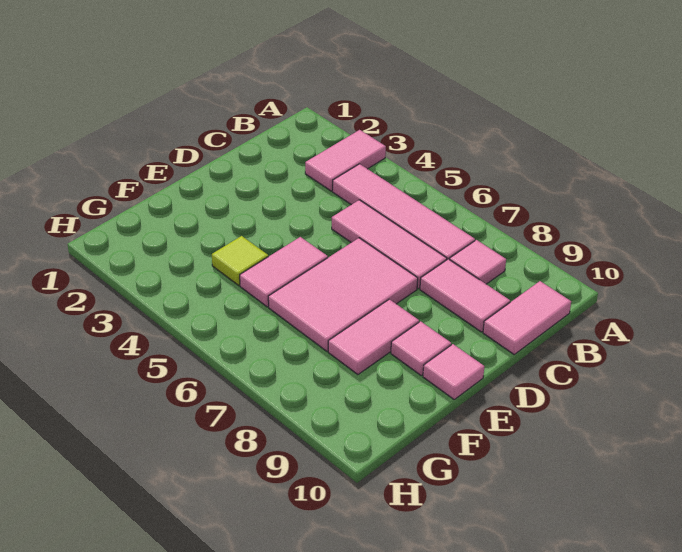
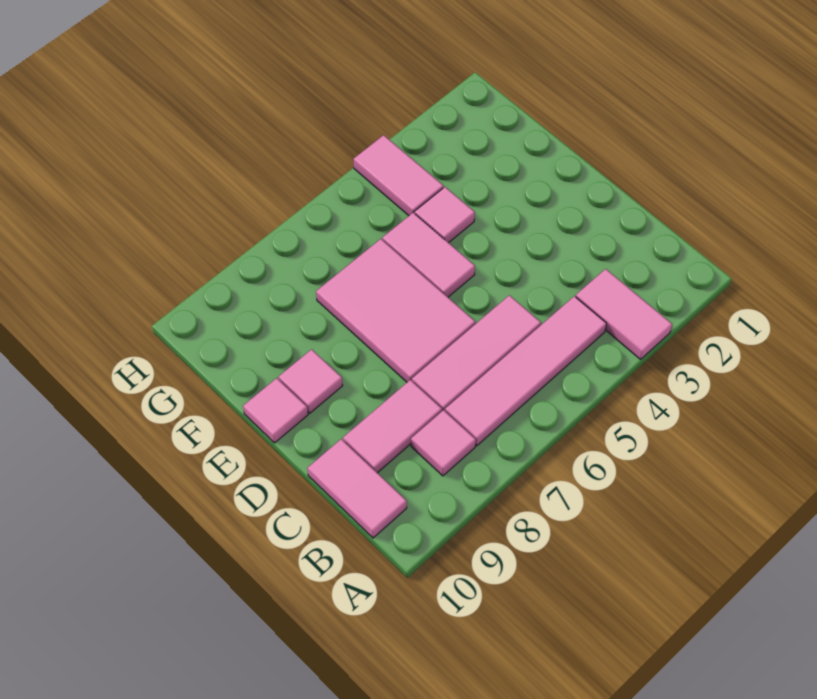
pink 1x2 tile [328,299,419,375] -> pink 1x2 tile moved to [353,135,443,216]
lime 1x1 tile [212,236,268,285] -> pink 1x1 tile [415,187,475,243]

